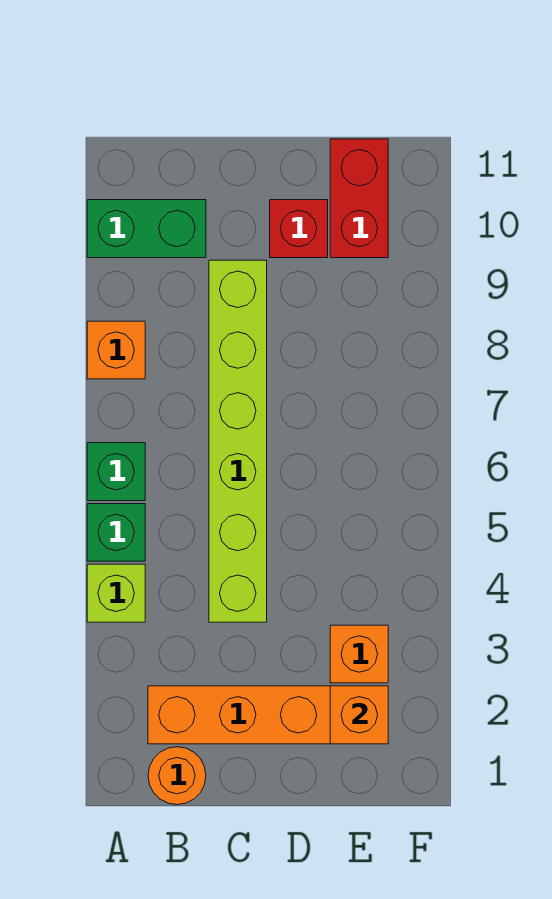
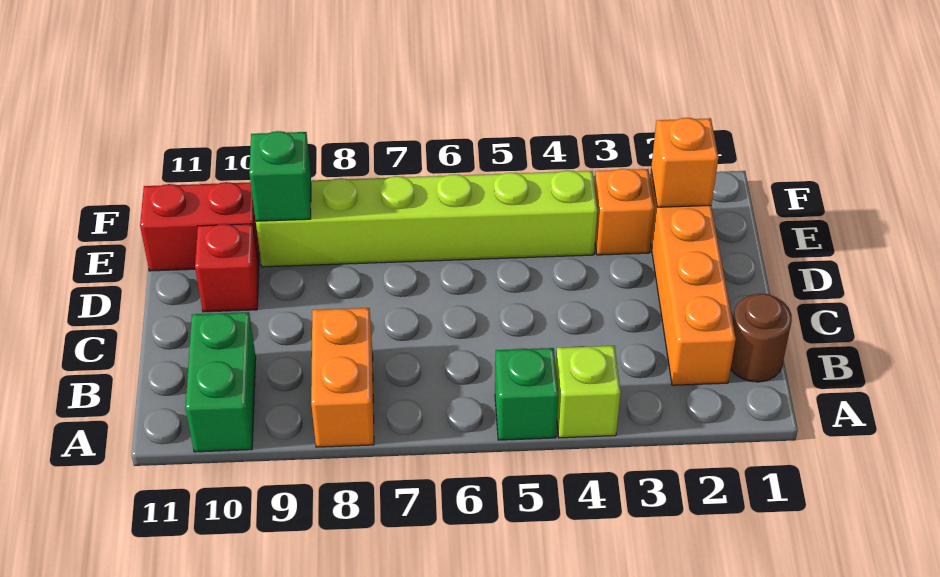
green 1x1 brick [87,443,145,501] -> green 1x1 brick moved to [249,131,311,221]
orange 1x1 brick [87,321,145,379] -> orange 1x2 brick [311,308,374,447]
orange 1x1 round brick [148,747,206,805] -> brown 1x1 round brick [731,294,792,382]
lime 1x6 brick [209,260,267,622] -> lime 1x6 brick moved to [256,171,597,267]

